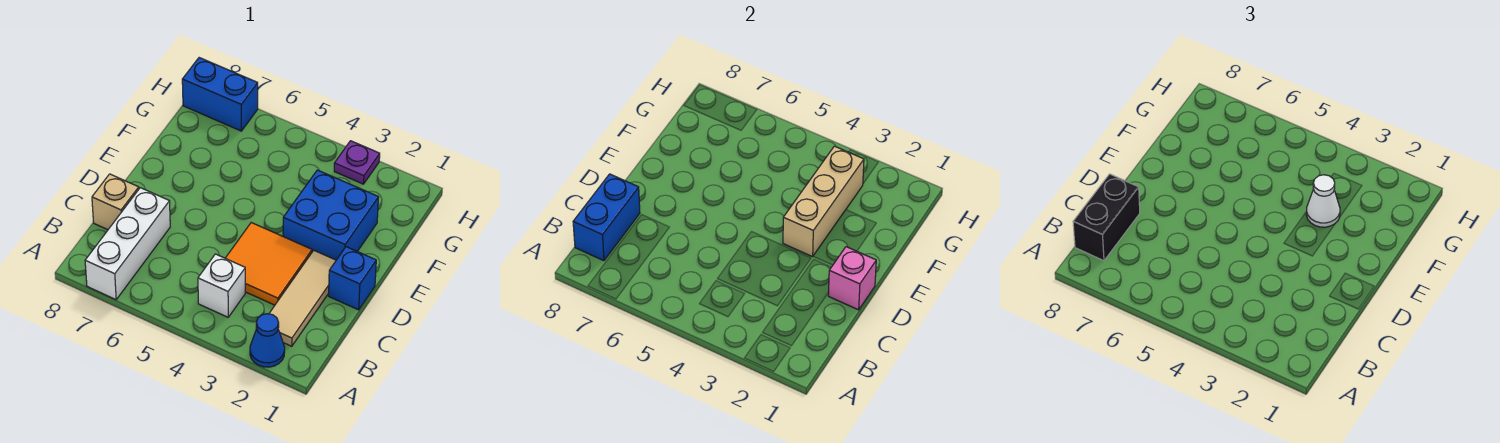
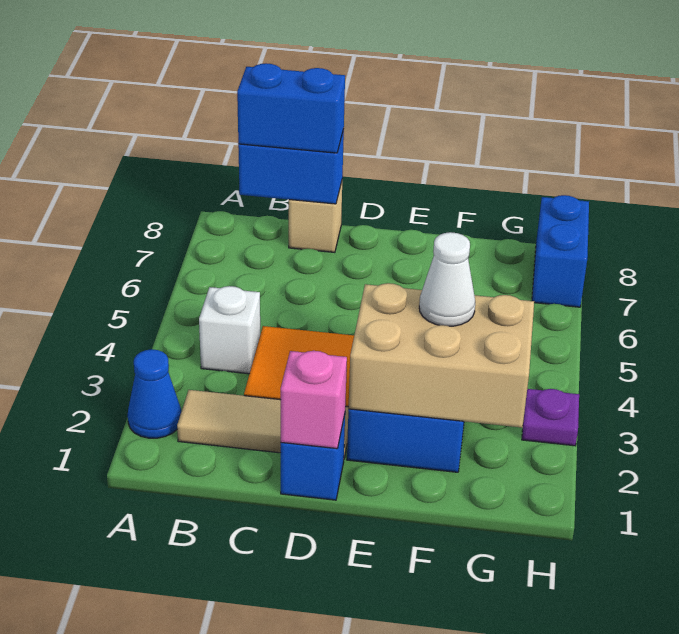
white 1x3 brick [85,188,170,300] -> none
black 1x2 brick [1073,174,1140,261] -> blue 1x2 brick [237,63,345,153]
tan 1x3 brick [783,146,864,257] -> tan 2x3 brick [349,283,534,428]

